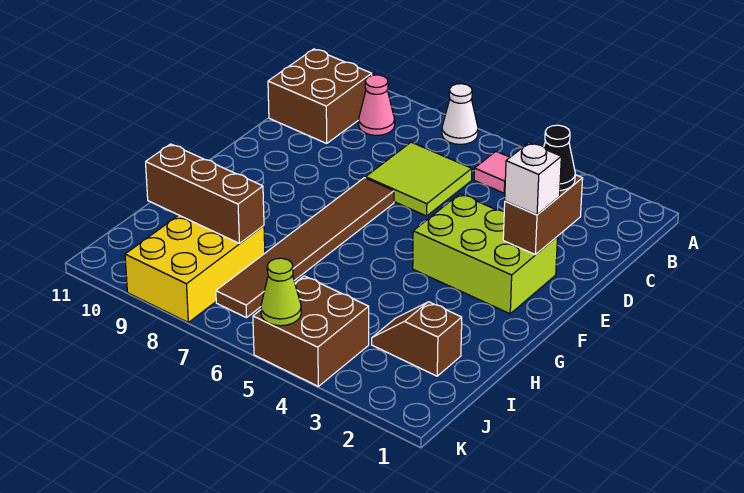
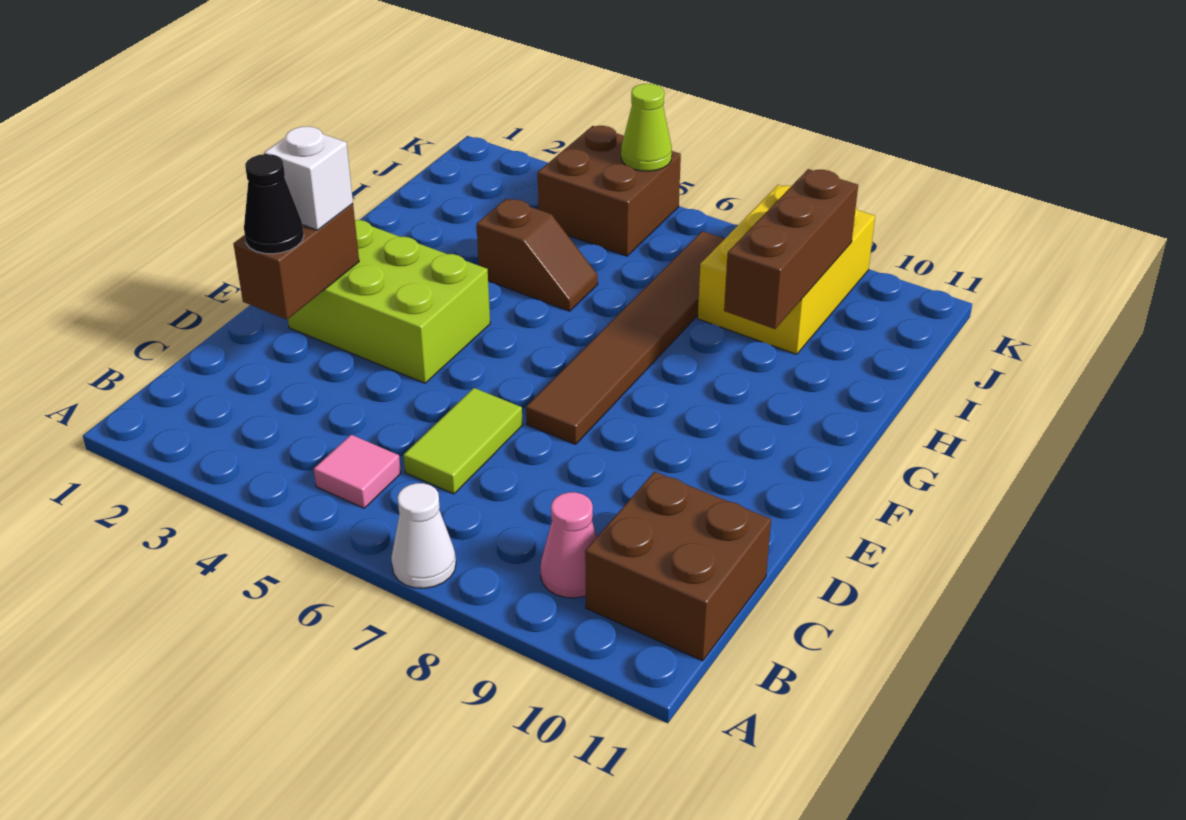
lime 2x2 tile [366,142,472,216] -> lime 1x2 tile [403,388,523,494]
brown 1x2 slope [372,302,462,376] -> brown 1x2 slope moved to [477,199,598,311]
brown 1x3 brick [146,144,264,243] -> brown 1x3 brick turned to [724,169,858,329]

